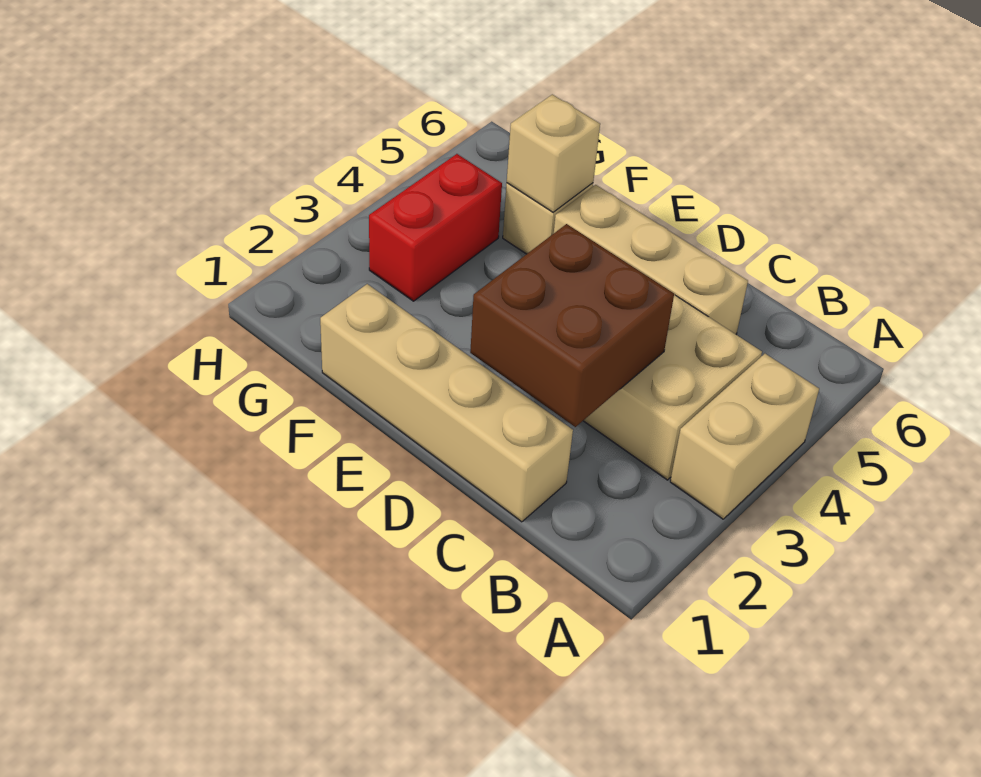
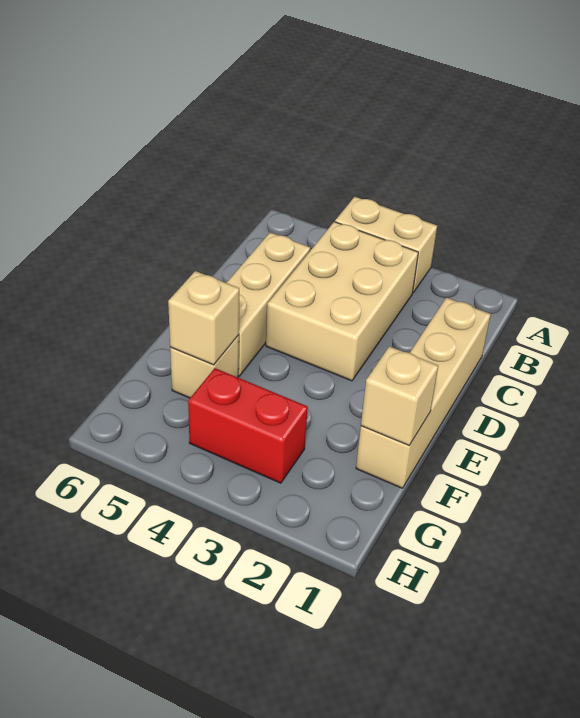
brown 2x2 brick [470,224,674,427] -> none
none -> tan 1x1 brick [361,346,438,445]

